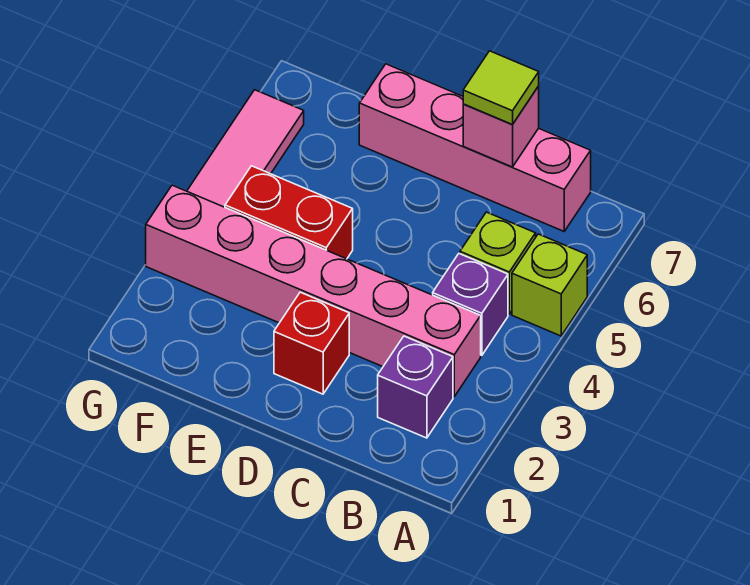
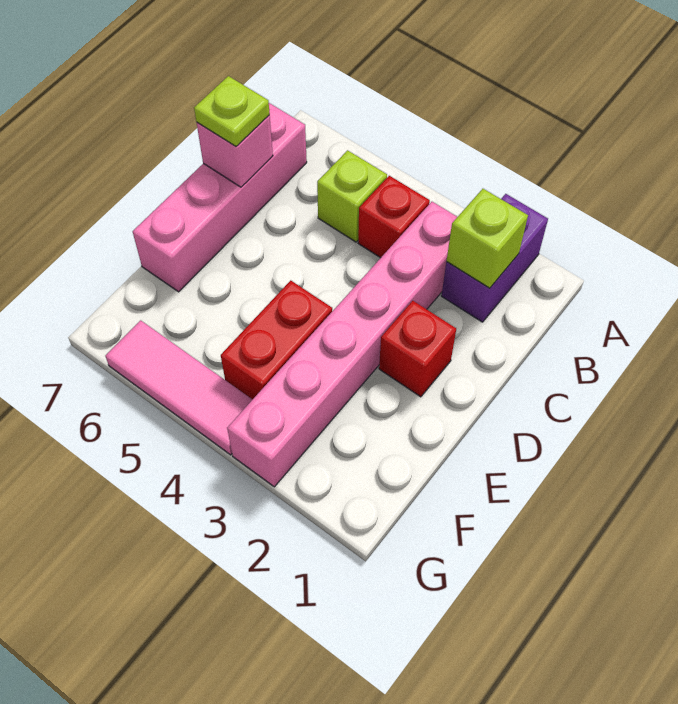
lime 1x1 brick [512,234,587,336] -> lime 1x1 brick moved to [447,189,528,288]
purple 1x1 brick [378,336,453,438] -> purple 1x2 brick [441,194,548,322]
purple 1x1 brick [433,254,508,355] -> red 1x1 brick [358,176,430,258]
lime 1x1 tile [463,51,539,125] -> lime 1x1 plate [194,76,270,146]

